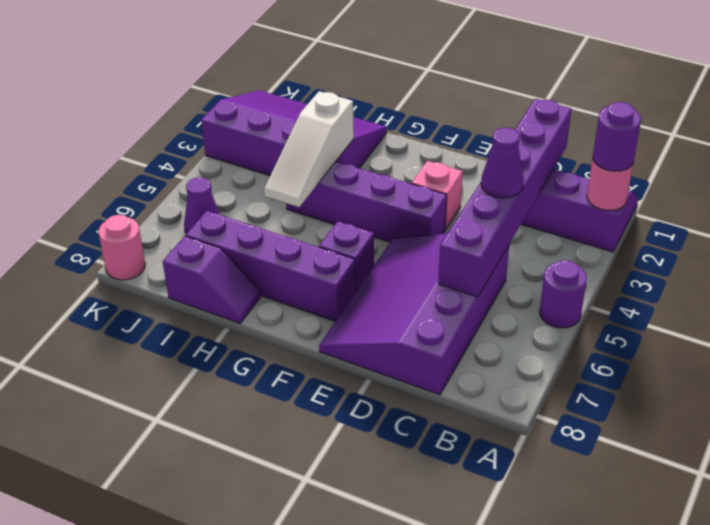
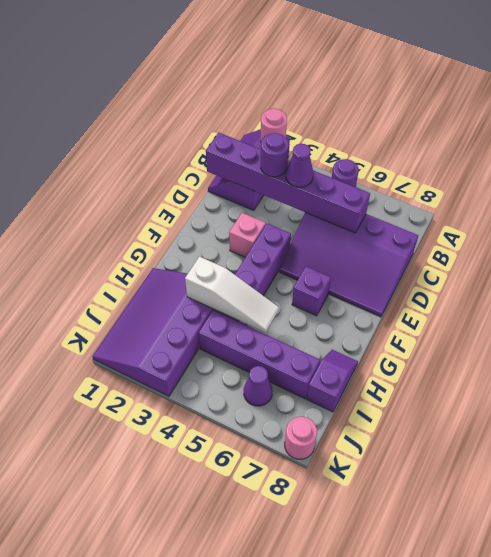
purple 1x1 round brick [593,102,641,171] -> purple 1x1 round brick moved to [261,133,289,177]
purple 1x4 brick [186,211,356,321] -> purple 1x4 brick turned to [199,310,320,399]

